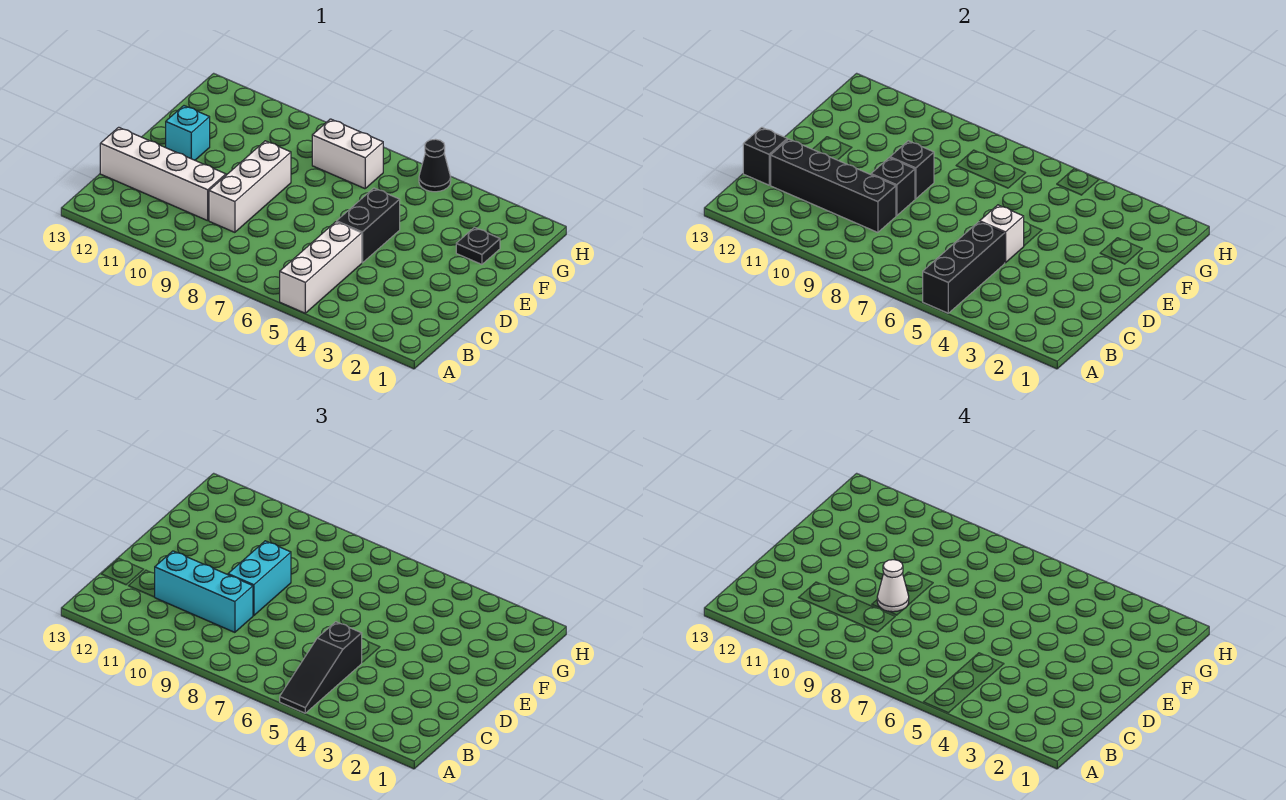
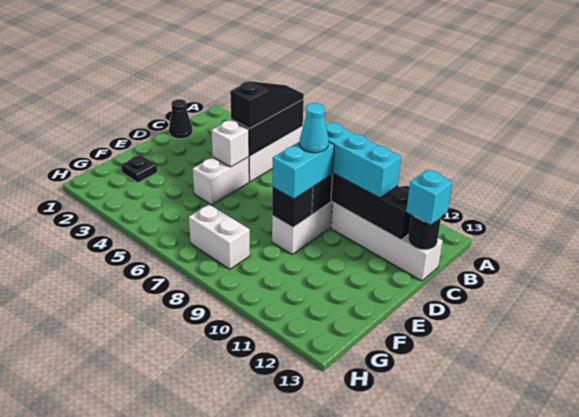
black 1x1 brick [743,127,787,185] -> black 1x1 round brick [408,215,441,250]
black 1x2 brick [337,188,400,263] -> white 1x2 brick [193,157,249,205]
white 1x1 cone [877,560,909,612] -> cyan 1x1 cone [300,103,329,153]
cyan 1x1 brick [166,106,210,160] -> cyan 1x1 brick moved to [406,170,453,225]
black 1x1 cone [419,139,451,192] -> black 1x1 cone moved to [169,99,192,139]

